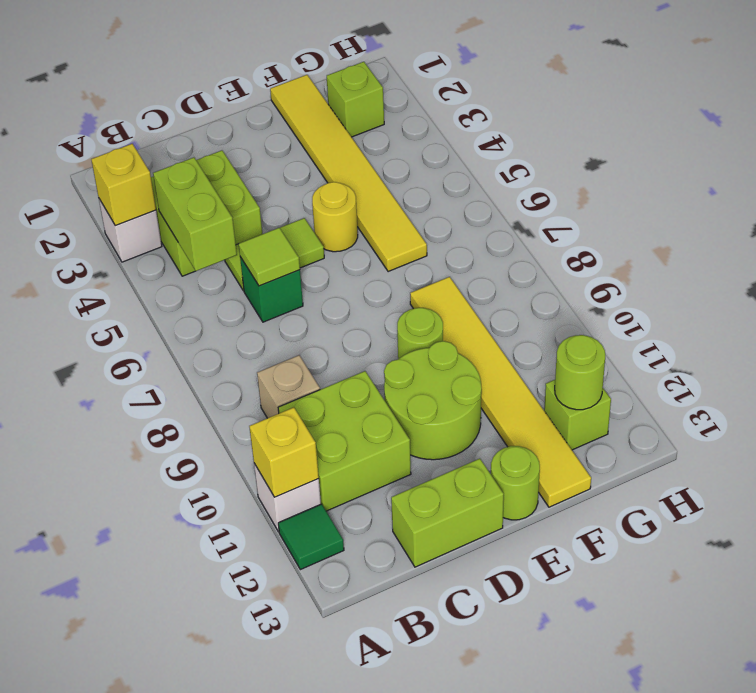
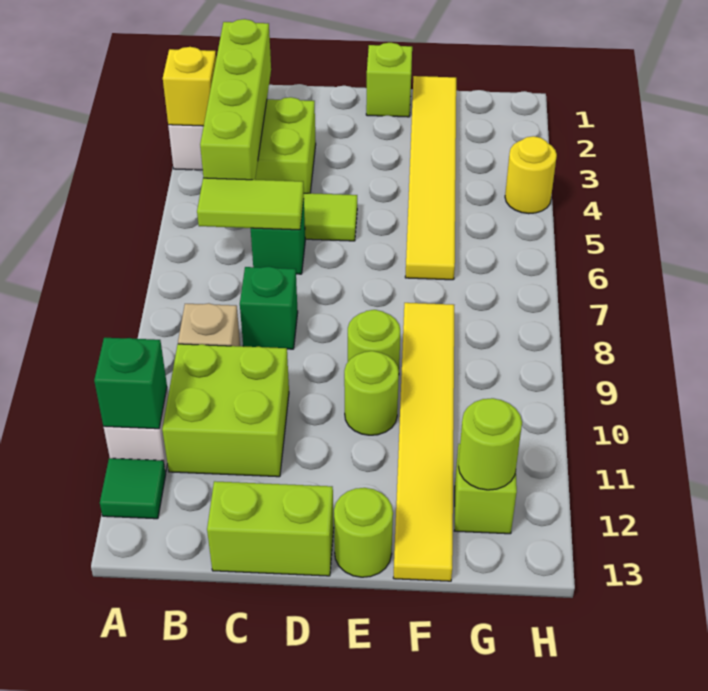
yellow 1x1 brick [249,407,319,497] -> green 1x1 brick [94,338,167,429]
lime 1x2 brick [153,157,237,271] -> lime 1x4 brick [200,19,271,180]
lime 1x1 tile [239,228,300,286] -> lime 1x2 tile [197,178,304,230]
none -> green 1x1 brick [240,267,298,349]
lime 2x2 round brick [384,341,482,460] -> lime 1x1 round brick [344,351,399,435]
yellow 1x1 round brick [312,182,358,252] -> yellow 1x1 round brick moved to [505,136,557,214]
lime 1x1 brick [327,62,384,137] -> lime 1x1 brick moved to [366,43,412,117]

